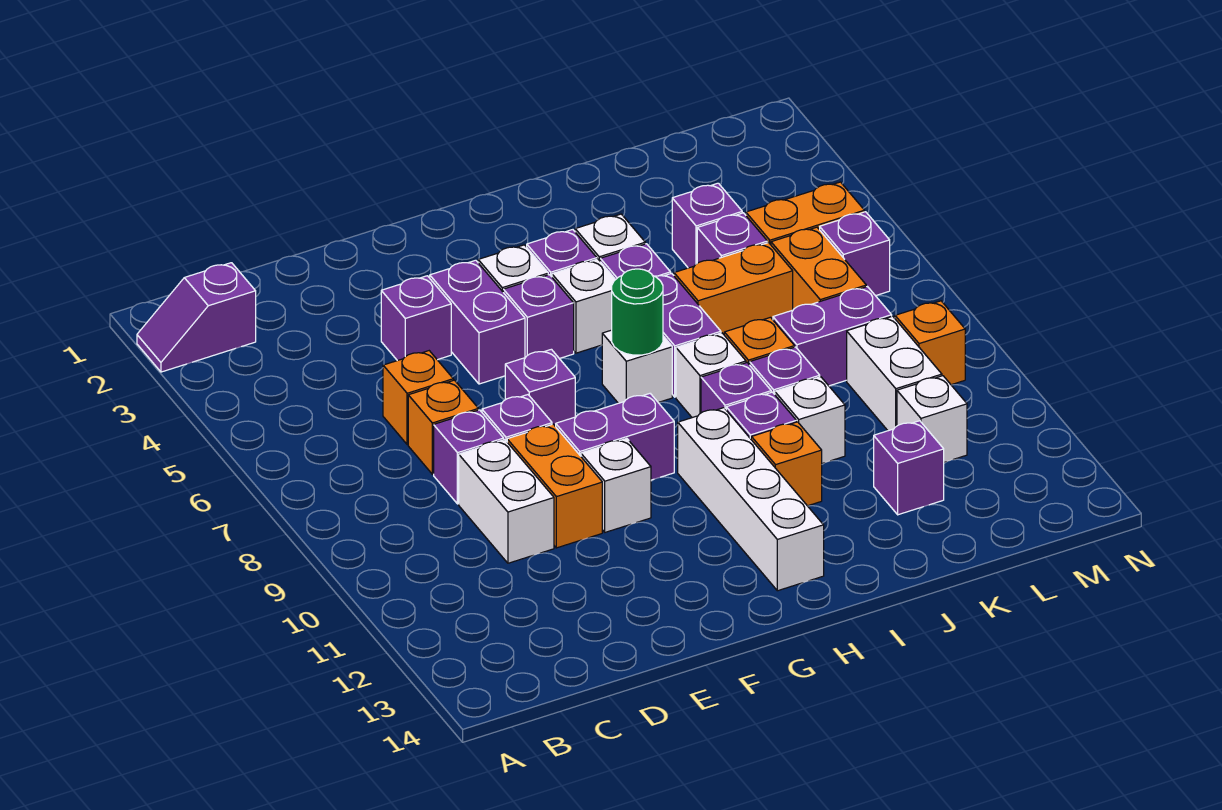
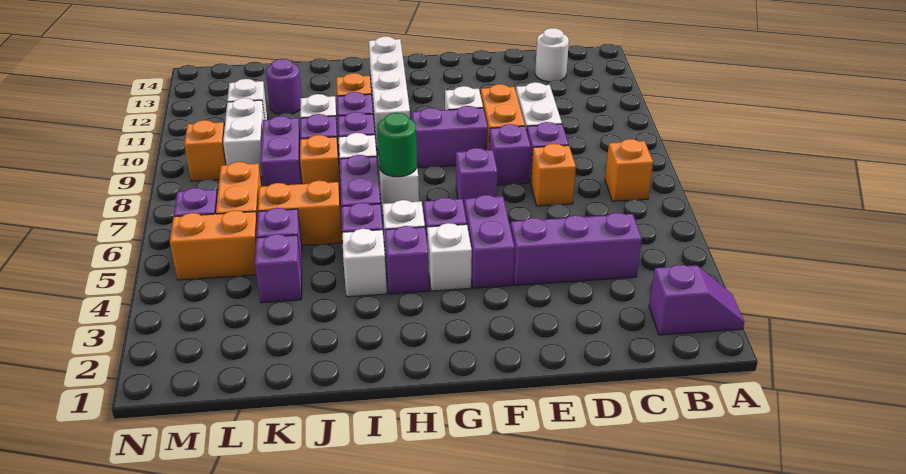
none -> white 1x1 round brick [535,28,569,82]
orange 1x1 brick [383,351,453,445] -> orange 1x1 brick moved to [605,139,653,201]
purple 1x1 brick [381,276,451,361] -> purple 1x3 brick [511,213,642,285]
purple 1x2 brick [773,287,892,386] -> purple 1x2 brick turned to [261,116,302,186]
purple 1x1 brick [874,421,944,515] -> purple 1x1 round brick [266,59,302,114]

